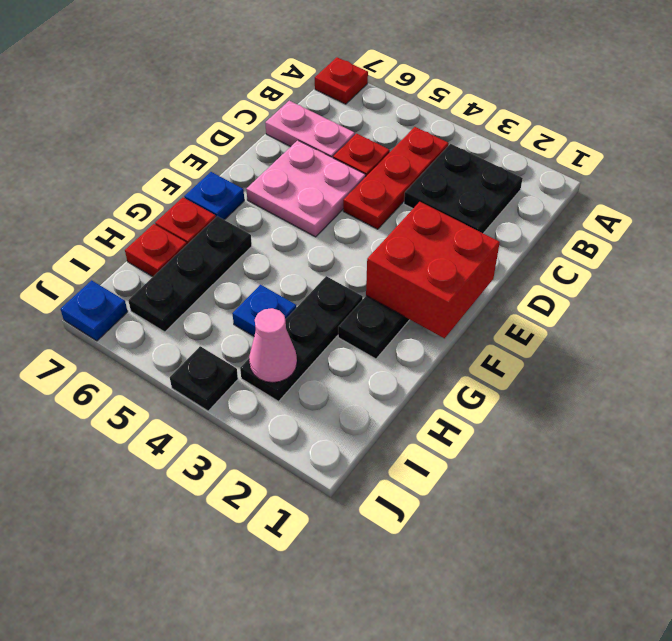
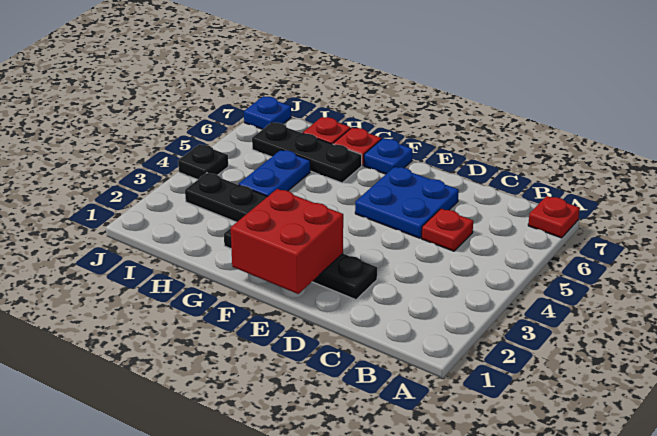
black 2x2 plate [404,144,523,233] -> none
red 1x3 plate [343,127,449,229] -> none
pink 1x2 plate [265,101,355,158] -> none
pink 2x2 plate [246,140,366,237] -> blue 2x2 plate [355,167,459,238]
blue 1x1 plate [232,285,297,336] -> blue 1x2 plate [239,150,310,196]
pink 1x1 cone [249,308,297,383] -> none

